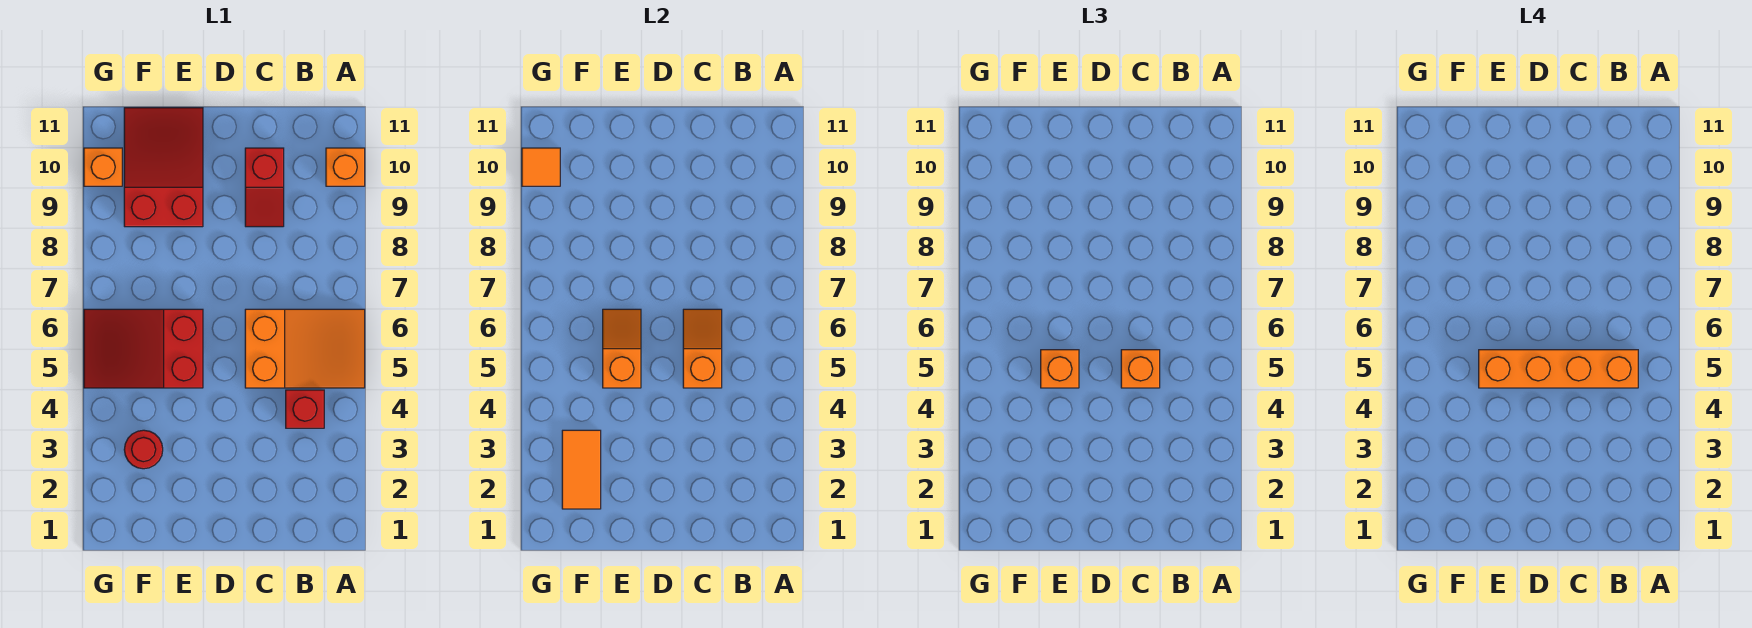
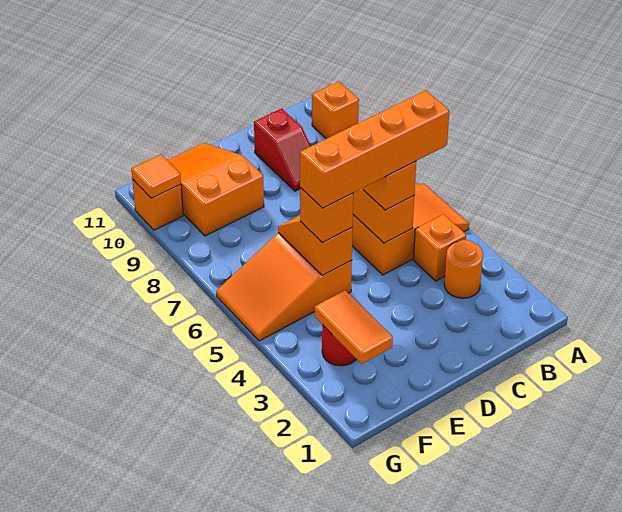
none -> orange 1x1 round brick [444,240,483,298]
red 1x1 brick [286,390,324,428] -> orange 1x1 brick [413,214,466,281]
red 2x3 slope [84,309,203,388] -> orange 2x3 slope [216,233,352,341]
red 2x3 slope [124,108,203,227] -> orange 2x3 slope [167,143,264,236]

